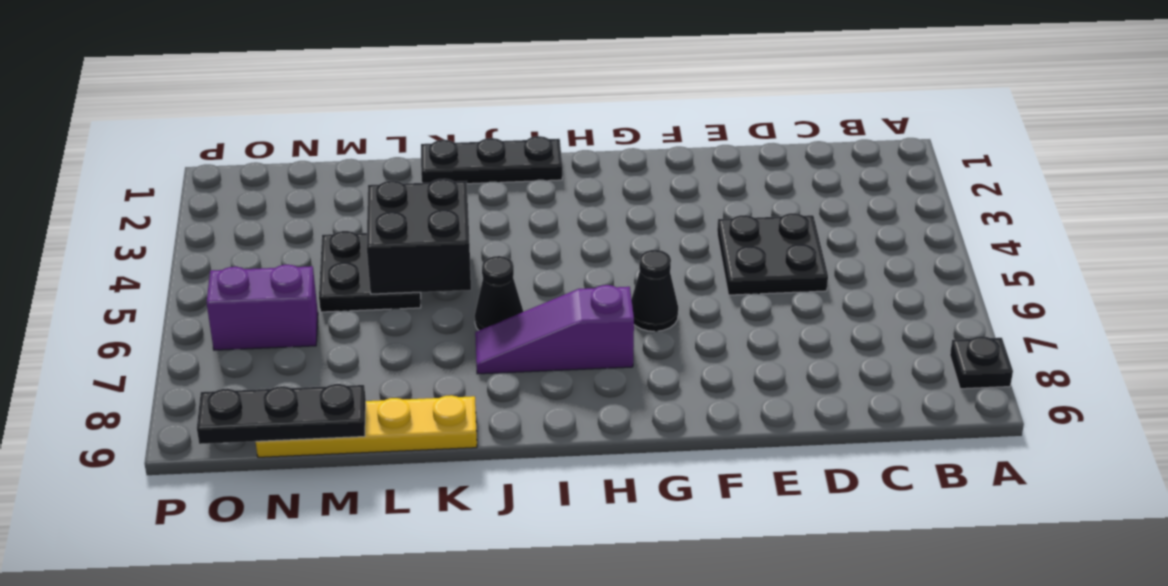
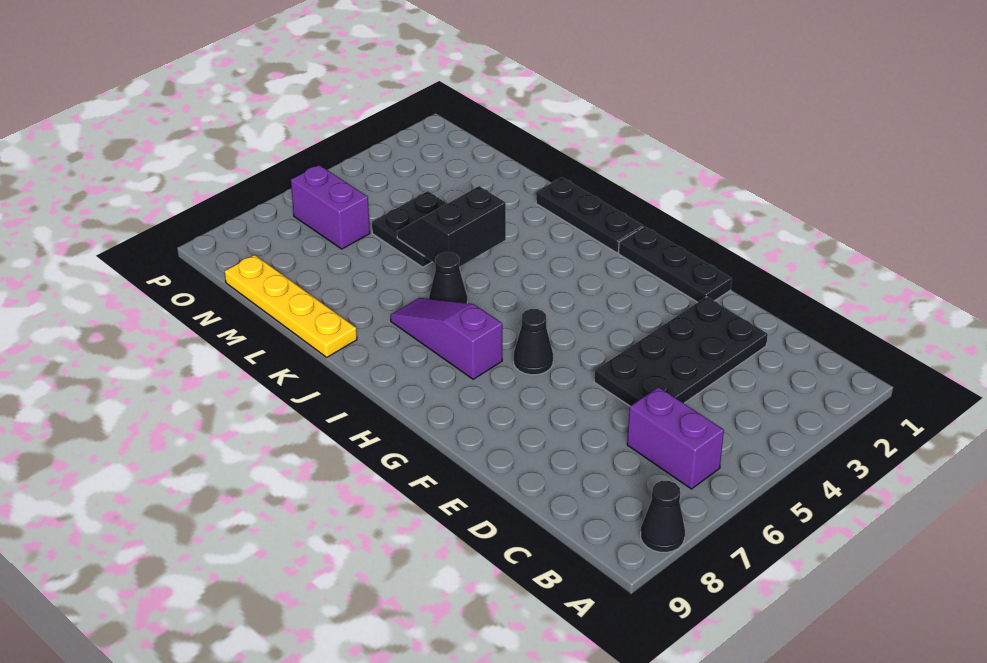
black 1x1 plate [950,336,1013,389] -> black 1x1 cone [641,481,685,552]
none -> purple 1x2 brick [627,387,724,489]
black 2x2 plate [717,213,828,295] -> black 2x4 plate [594,297,768,406]
black 2x2 brick [367,179,471,294] -> black 2x2 slope [397,186,506,267]
black 1x3 plate [197,384,366,444] -> black 1x3 plate moved to [619,227,732,302]

